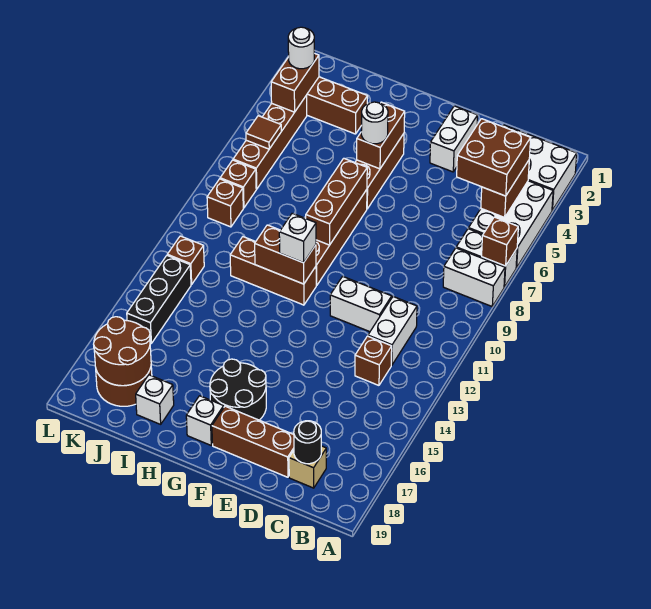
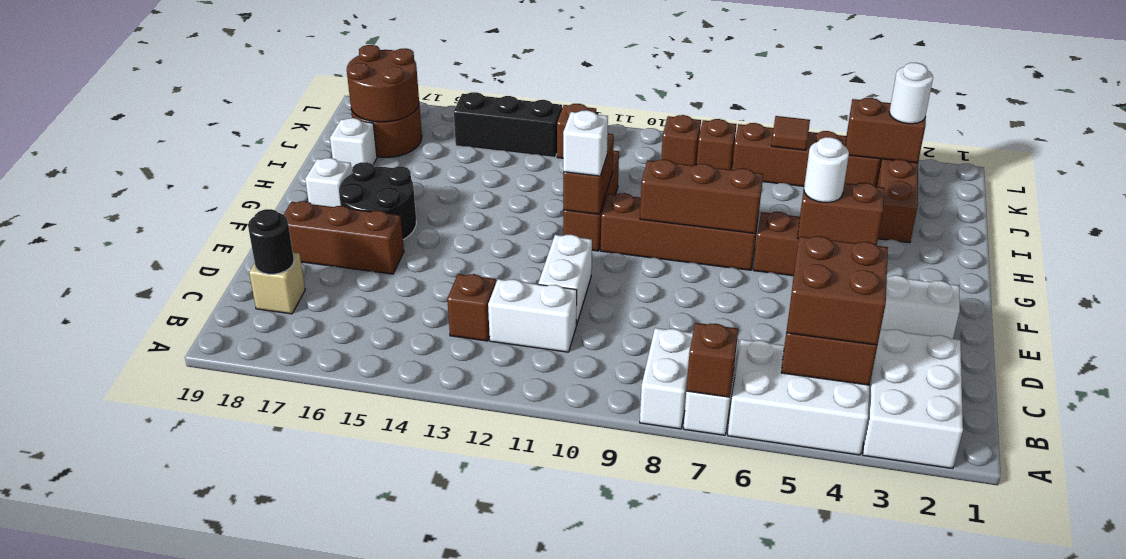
brown 1x3 brick [212,406,294,477] -> brown 1x3 brick turned to [284,201,404,274]

